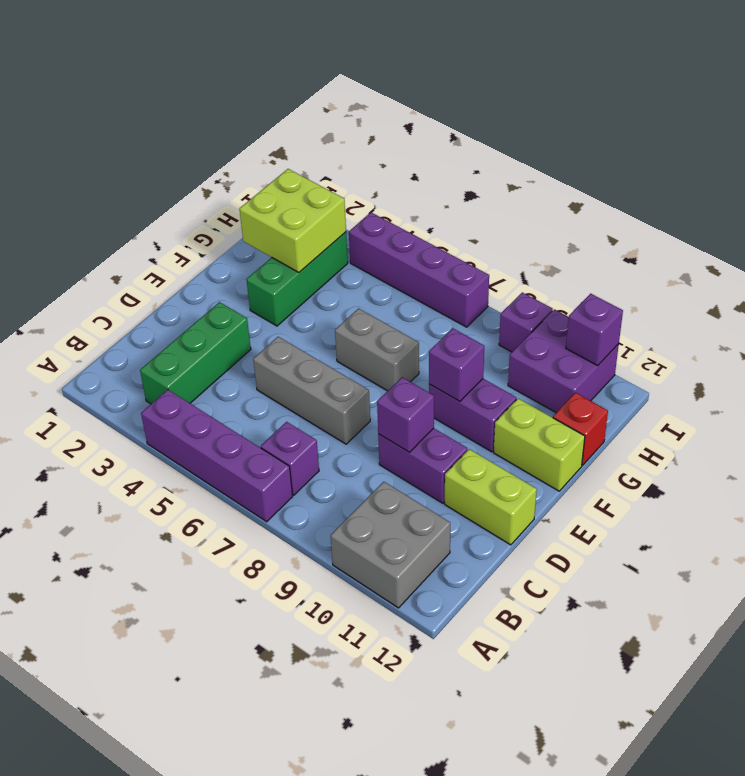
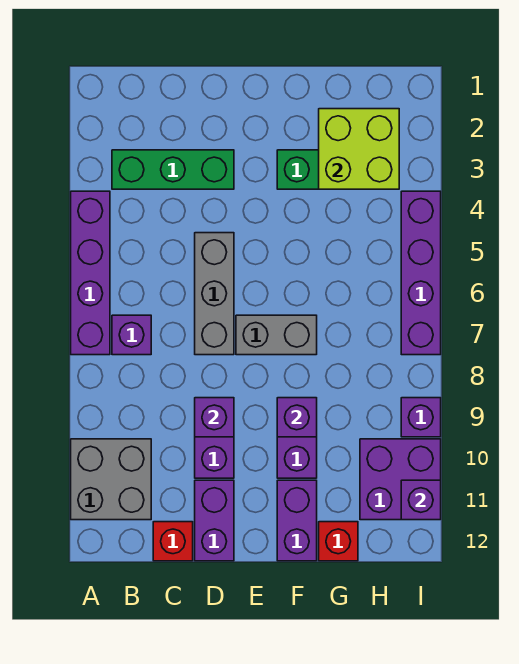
none -> red 1x1 brick [153,522,193,561]
lime 1x2 brick [445,449,537,545] -> purple 1x2 brick [195,480,234,561]
grey 1x2 brick [335,308,419,391] -> grey 1x2 brick turned to [236,315,317,355]
lime 1x2 brick [494,398,585,491] -> purple 1x2 brick [277,480,317,561]

